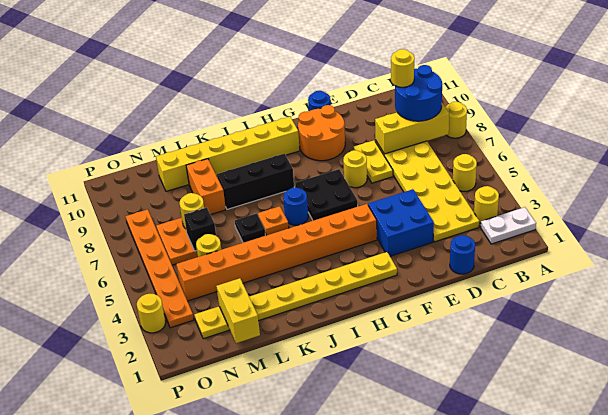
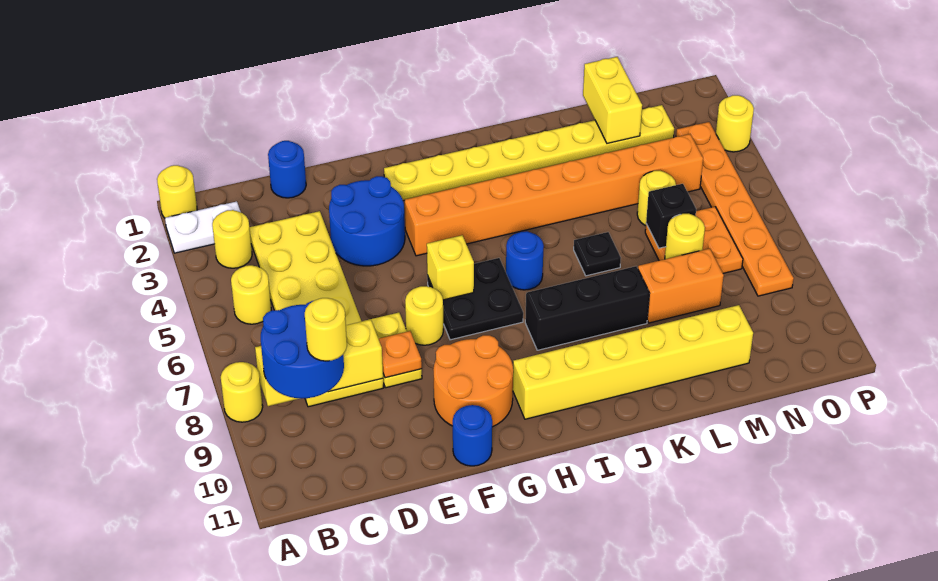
none -> yellow 1x1 round brick [157,165,197,218]
blue 2x2 brick [368,189,434,256] -> blue 2x2 round brick [329,176,405,266]
none -> yellow 1x1 brick [427,235,474,300]
orange 1x1 plate [258,206,289,235] -> orange 1x1 plate moved to [379,331,422,378]
orange 1x2 brick [186,159,226,215] -> orange 1x2 brick turned to [638,249,724,323]

